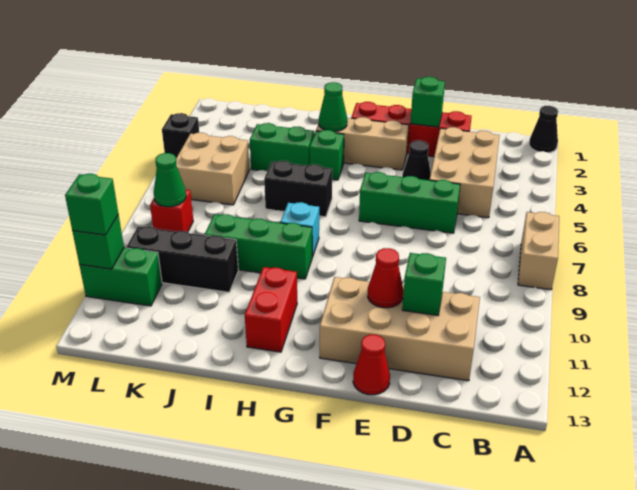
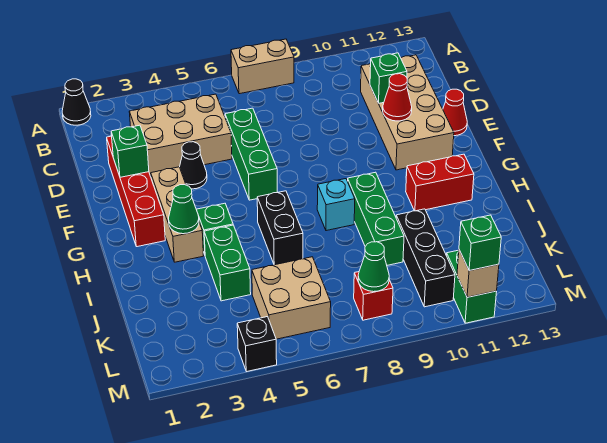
green 1x1 brick [72,214,124,269] -> tan 1x1 brick [457,250,499,297]

